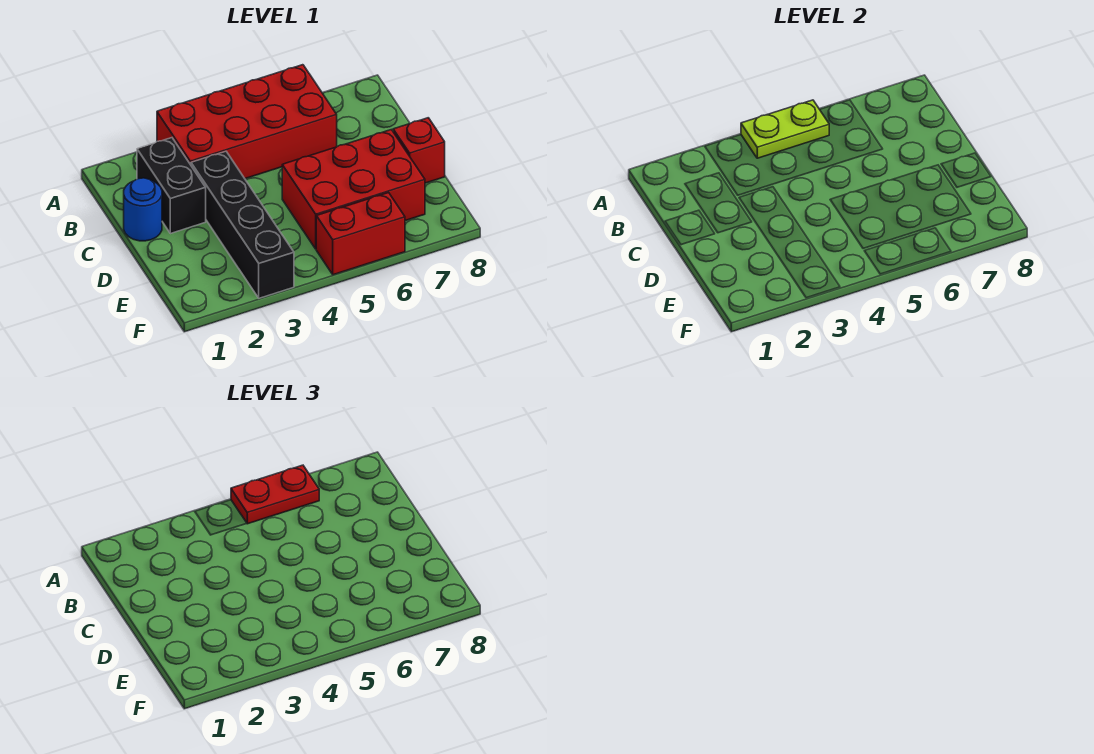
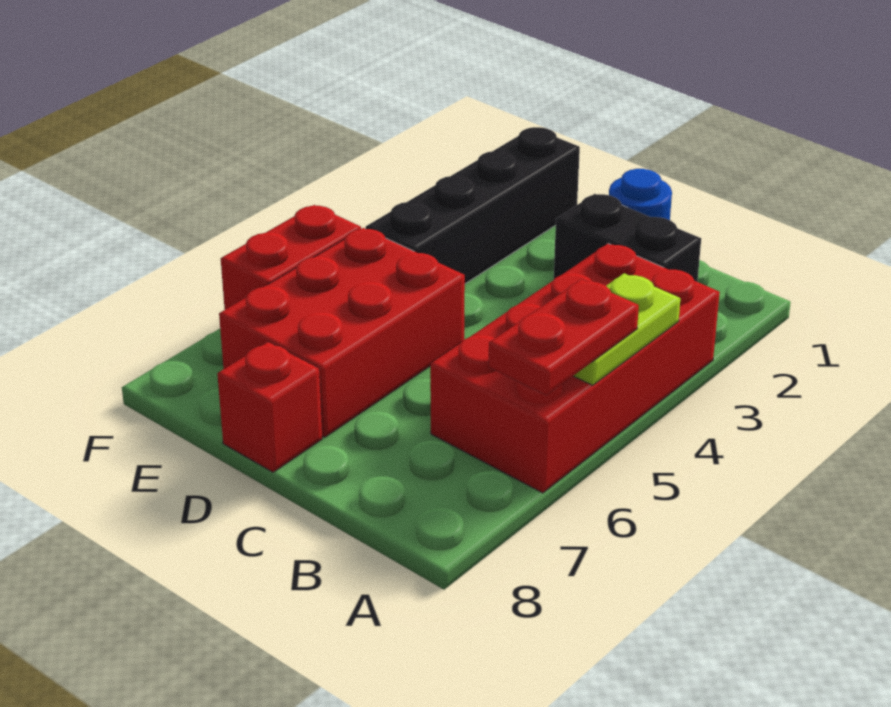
black 1x4 brick [191,151,294,298] -> black 1x4 brick turned to [366,127,580,284]

